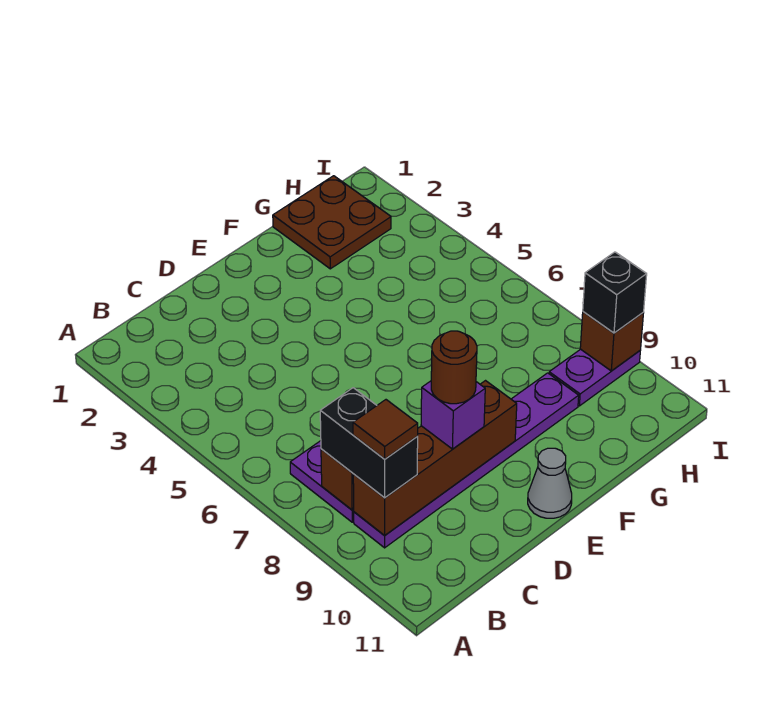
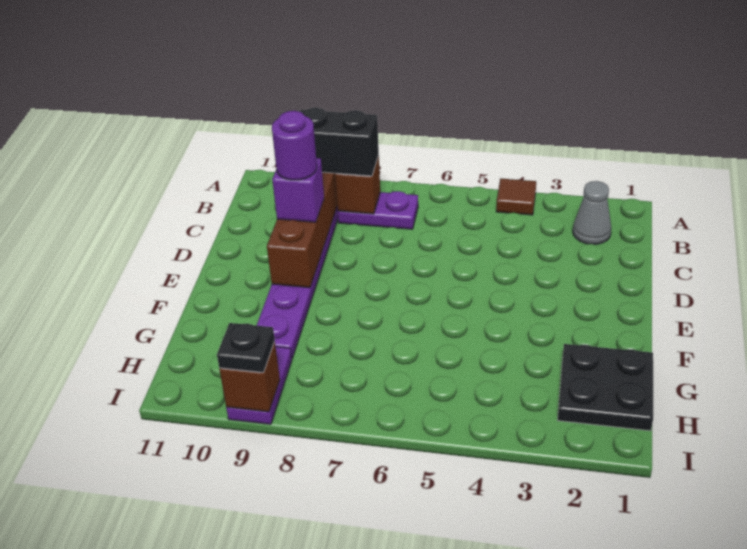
brown 1x1 tile [353,400,418,459] -> brown 1x1 tile moved to [496,179,536,215]
brown 1x1 round brick [431,331,477,404] -> purple 1x1 round brick [272,111,317,180]
grey 1x1 cone [528,448,572,518] -> grey 1x1 cone moved to [573,181,611,244]
brown 2x2 plate [273,176,391,269] -> black 2x2 plate [558,344,653,431]
black 1x1 brick [583,252,647,333] -> black 1x1 plate [217,323,275,373]

